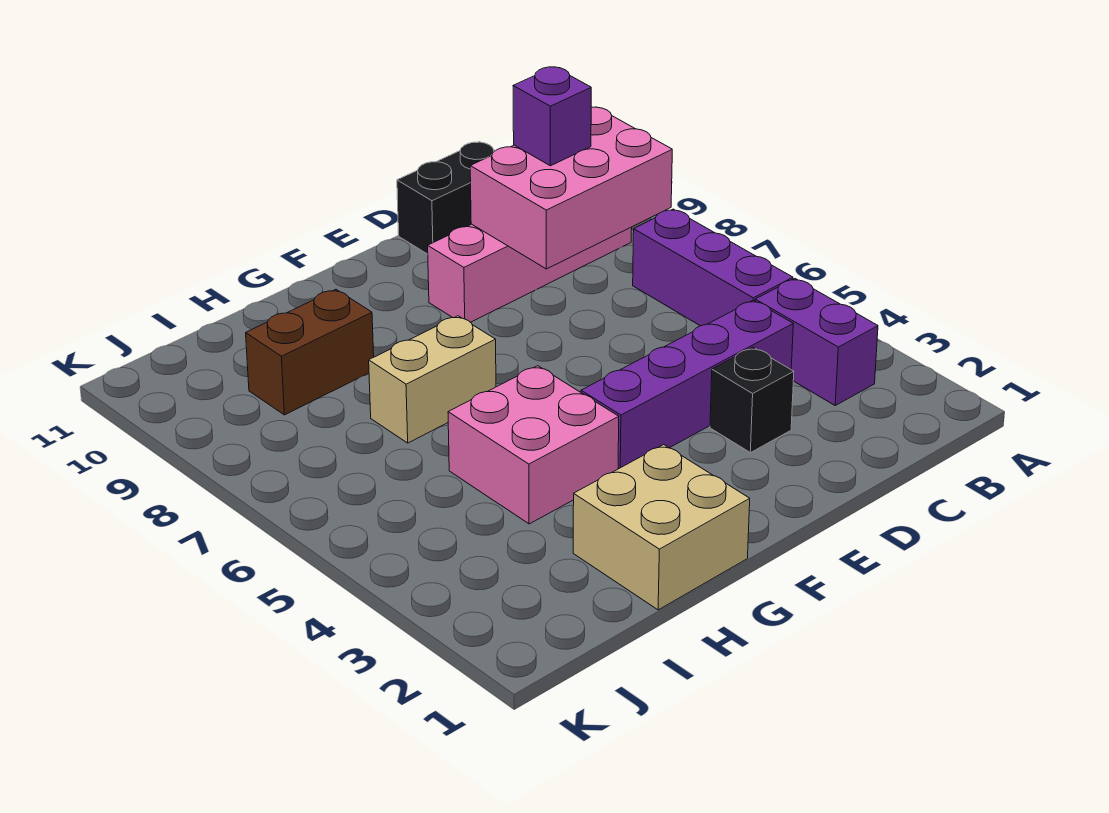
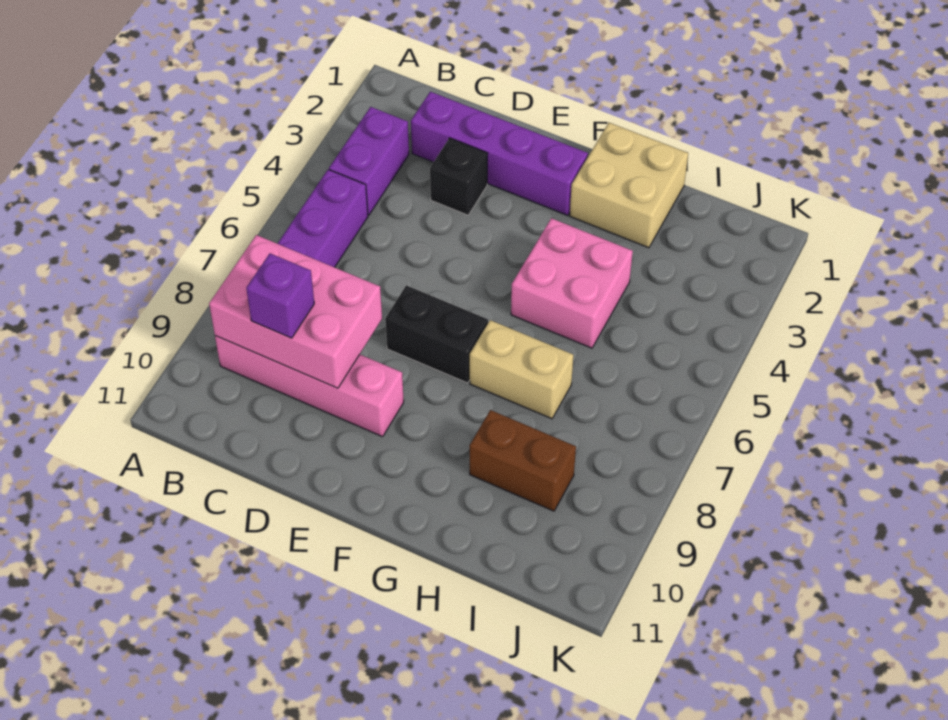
purple 1x4 brick [581,300,793,469] -> purple 1x4 brick moved to [411,92,588,215]
black 1x2 brick [397,142,495,254] -> black 1x2 brick moved to [385,285,488,383]

